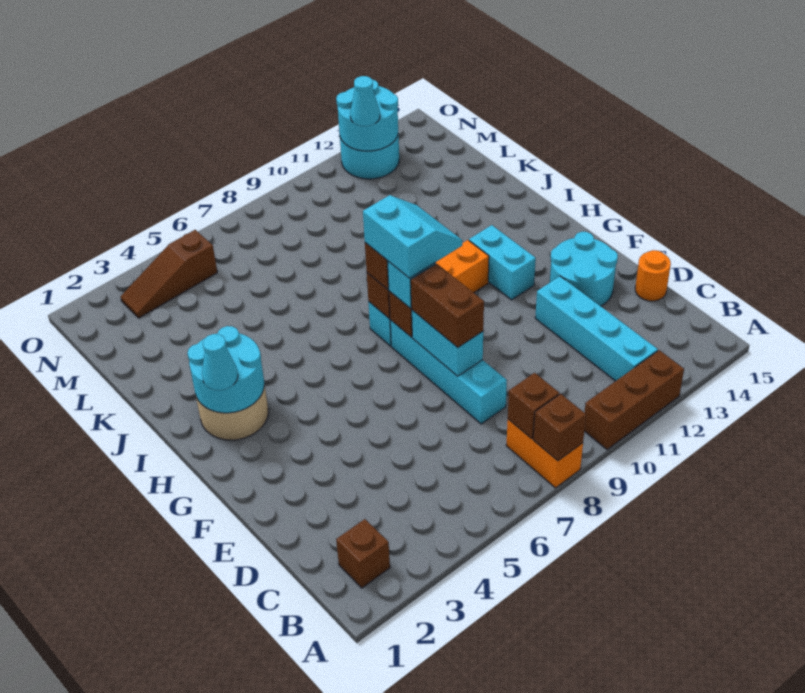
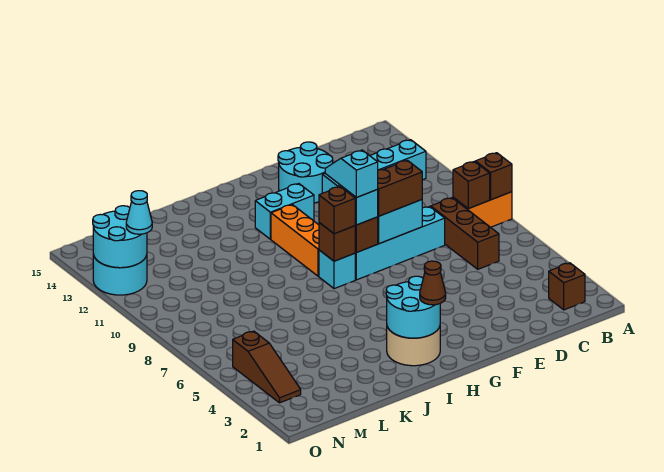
brown 1x3 brick [584,350,684,449] -> brown 1x3 brick moved to [431,198,499,269]
orange 1x1 round brick [635,250,671,301] -> none
cyan 2x2 slope [363,195,462,278] -> cyan 1x2 slope [325,150,378,198]
cyan 1x1 cone [202,334,238,390] -> brown 1x1 cone [420,261,446,305]

